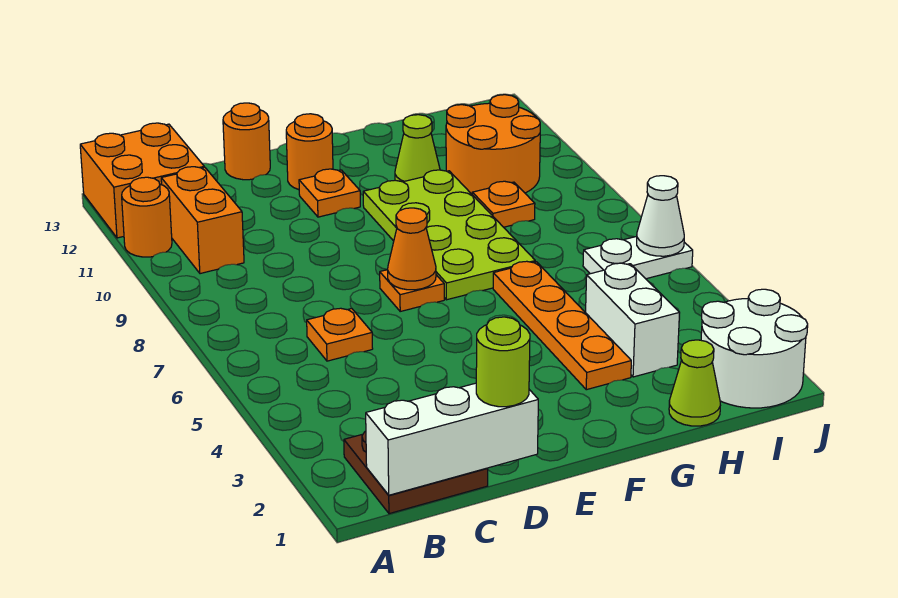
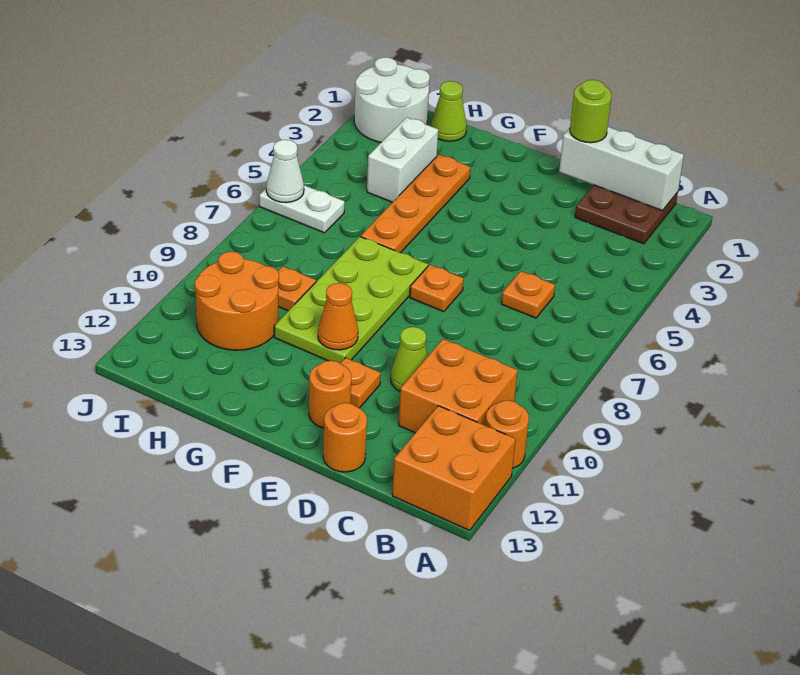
orange 1x2 brick [161,167,244,274] -> orange 2x2 brick [399,339,518,433]
orange 1x1 cone [387,208,436,290] -> orange 1x1 cone moved to [318,283,358,350]
lime 1x1 cone [395,115,440,182] -> lime 1x1 cone moved to [391,327,428,391]

